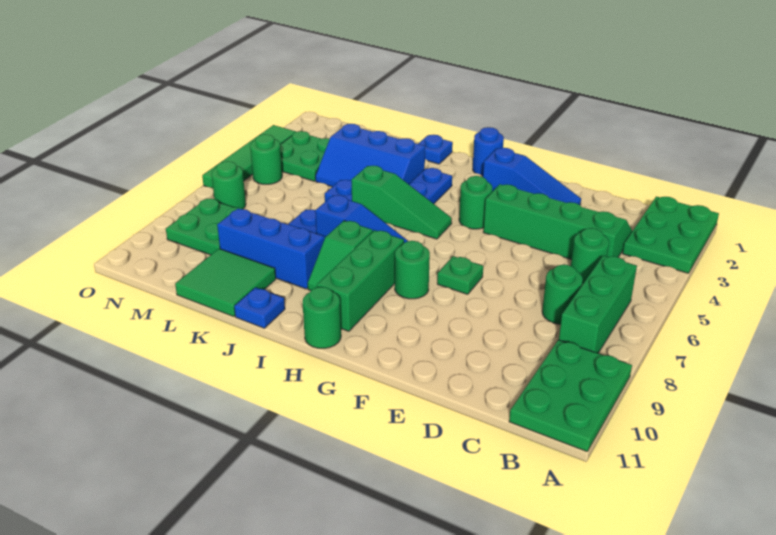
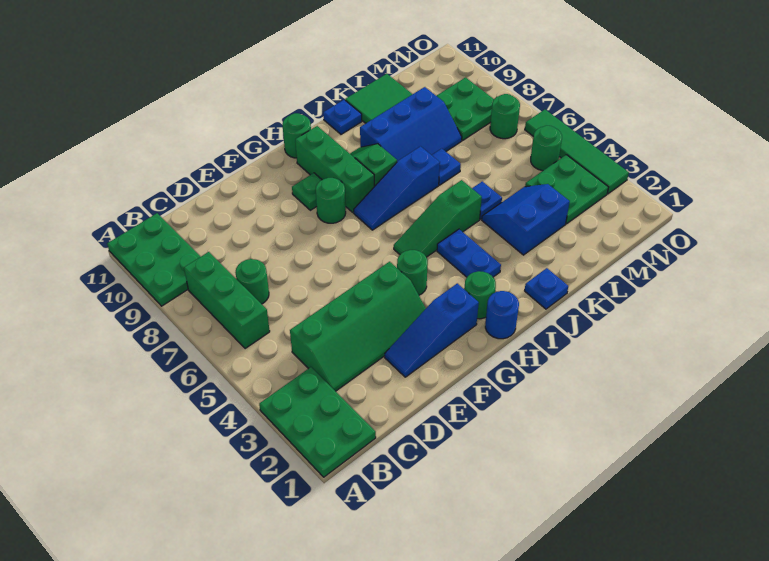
green 1x1 round brick [571,228,609,285] -> green 1x1 round brick moved to [464,271,496,319]
green 1x1 plate [437,256,483,294] -> green 1x1 plate moved to [292,173,322,210]
blue 2x3 slope [315,124,425,187] -> blue 2x2 slope [482,184,570,255]

